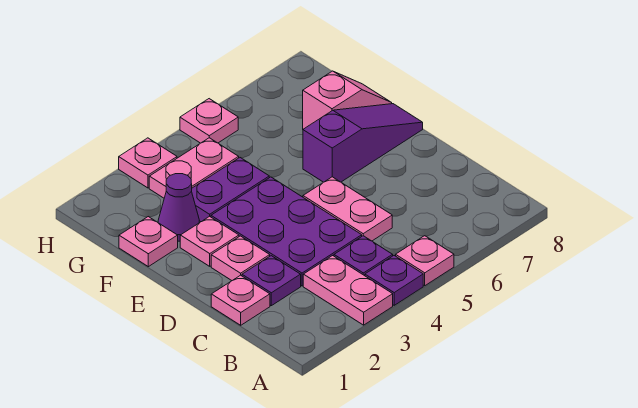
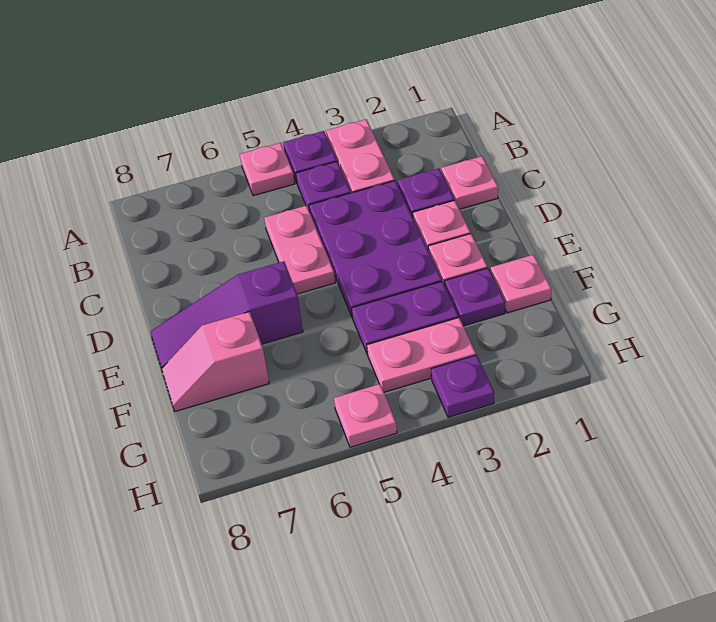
purple 1x1 cone [158,174,199,241] -> purple 1x1 plate [445,268,505,326]
pink 1x1 plate [119,138,177,188] -> purple 1x1 plate [431,355,494,417]

